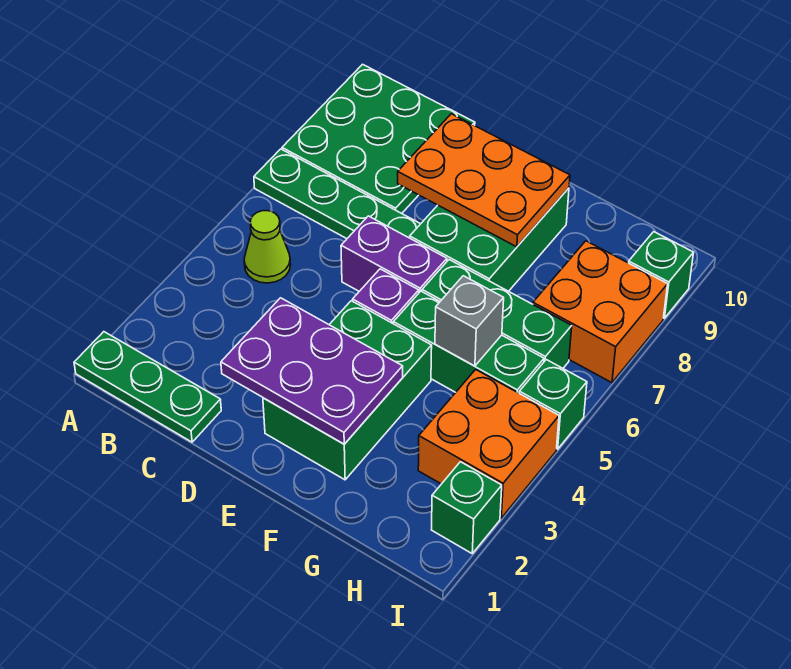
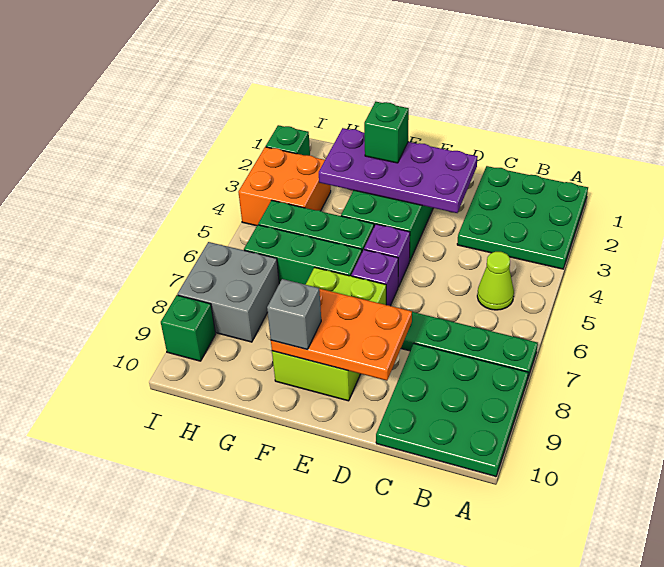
green 1x3 plate [74,332,221,442] -> green 3x3 plate [457,166,588,269]
purple 2x3 plate [221,298,403,444] -> purple 2x4 plate [319,128,478,213]
purple 1x2 brick [341,216,447,292] -> purple 1x1 brick [352,250,398,306]
green 2x3 brick [410,188,569,291] -> lime 2x3 brick [272,267,386,401]
grey 1x1 brick [435,276,504,366] -> grey 1x1 brick moved to [267,279,321,349]
orange 2x2 brick [533,241,668,383] -> grey 2x2 brick [177,242,279,342]
green 1x1 brick [519,360,587,449] -> green 1x1 brick moved to [364,102,409,163]

